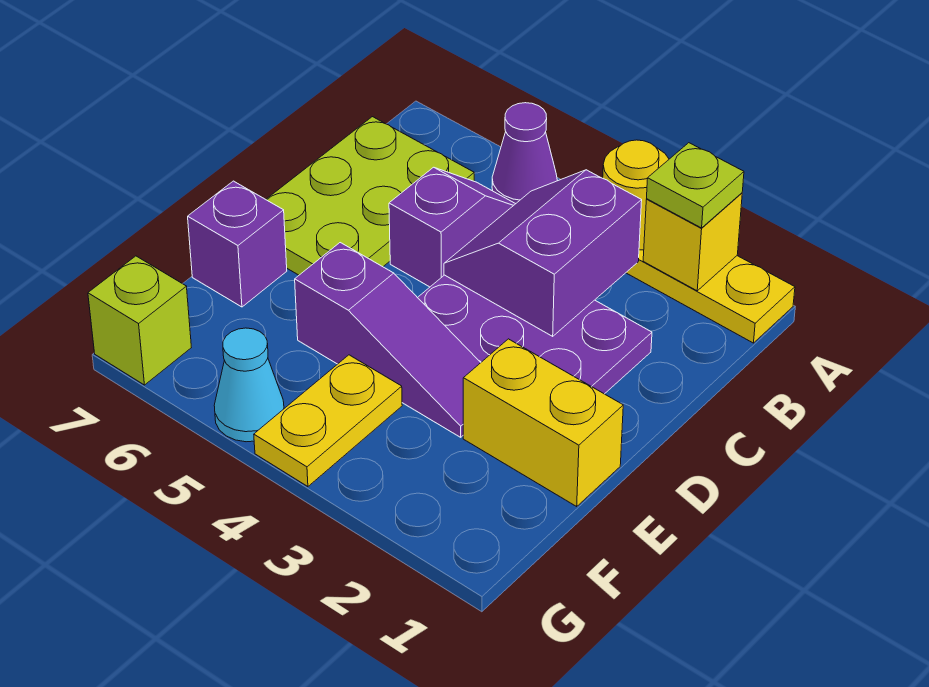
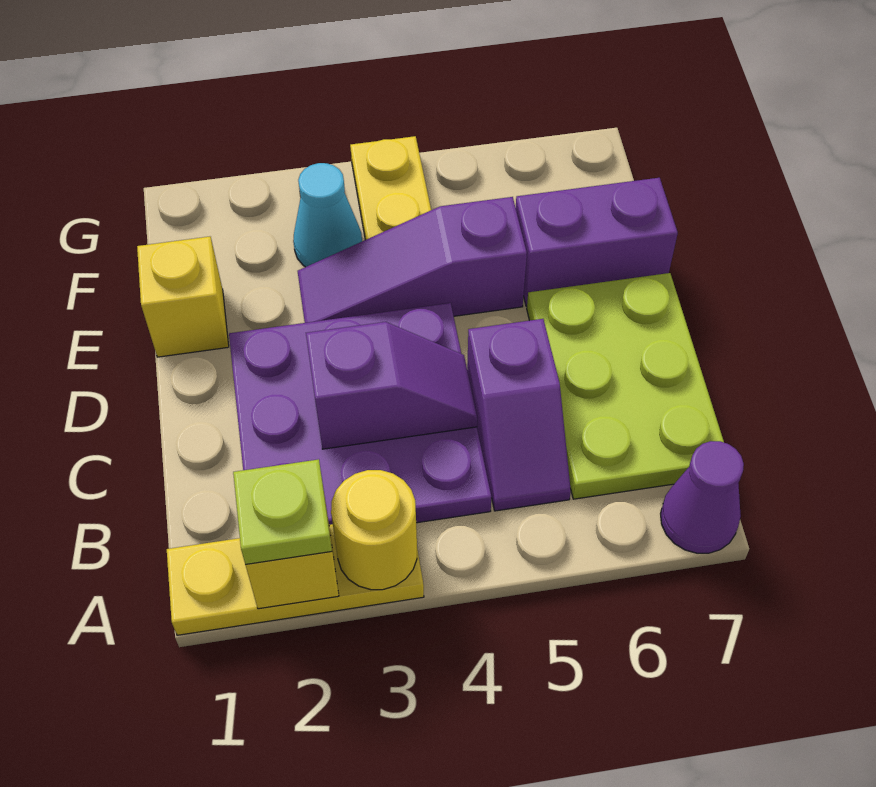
purple 1x1 cone [492,103,557,204] -> purple 1x1 cone moved to [661,441,744,553]
purple 2x2 slope [444,170,642,336] -> purple 1x2 slope [306,322,477,449]
purple 2x3 plate [418,275,652,394] -> purple 3x3 plate [229,303,492,525]
yellow 1x2 brick [463,339,623,506] -> yellow 1x1 brick [137,237,229,357]
purple 1x1 brick [188,181,287,307] -> purple 1x2 brick [516,178,678,306]
cyan 1x1 cone [214,328,284,442] -> cyan 1x1 cone moved to [293,163,362,267]
lime 1x1 brick [88,256,191,385] -> none

